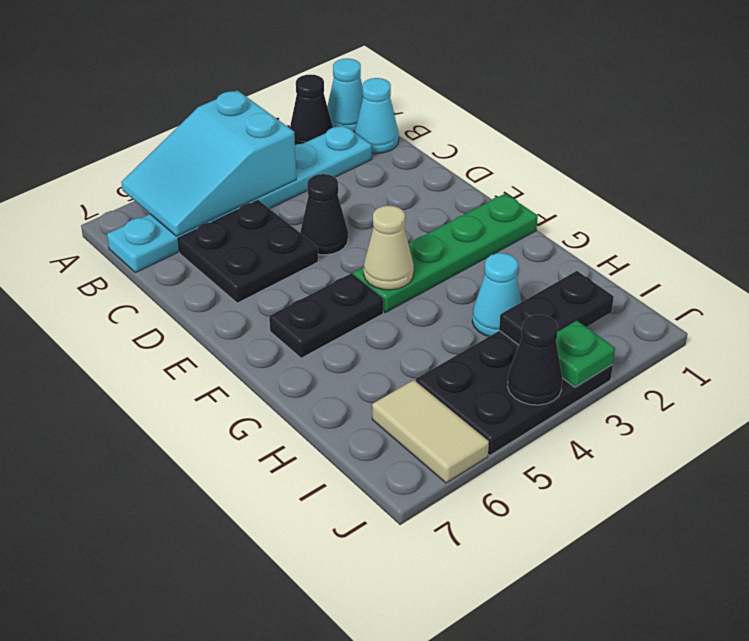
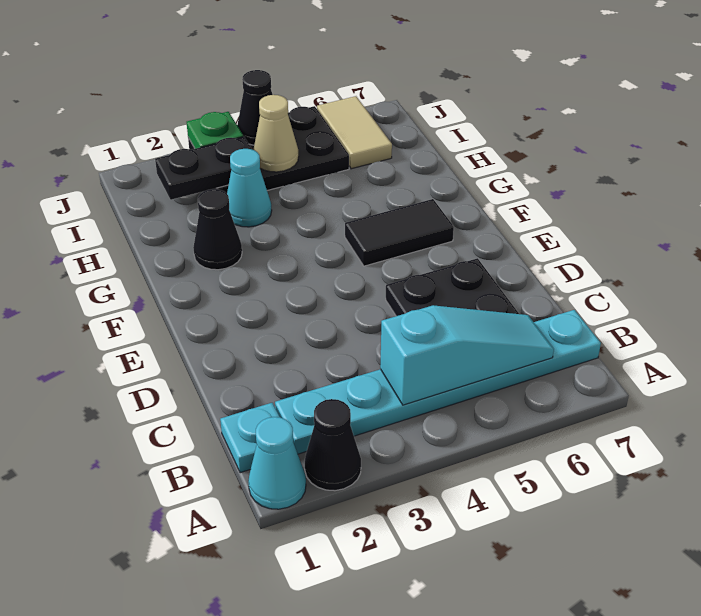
cyan 2x3 slope [121,90,296,236] -> cyan 1x3 slope [380,305,554,405]
cyan 1x1 cone [355,78,399,153] -> cyan 1x1 plate [220,403,280,473]
black 1x1 cone [300,174,348,255] -> black 1x1 cone moved to [193,189,242,270]
green 1x4 plate [353,194,538,312] -> none
tan 1x1 cone [364,206,414,290] -> tan 1x1 cone moved to [253,95,298,172]
black 1x2 plate [269,273,383,358] -> black 1x2 tile [345,199,454,266]

